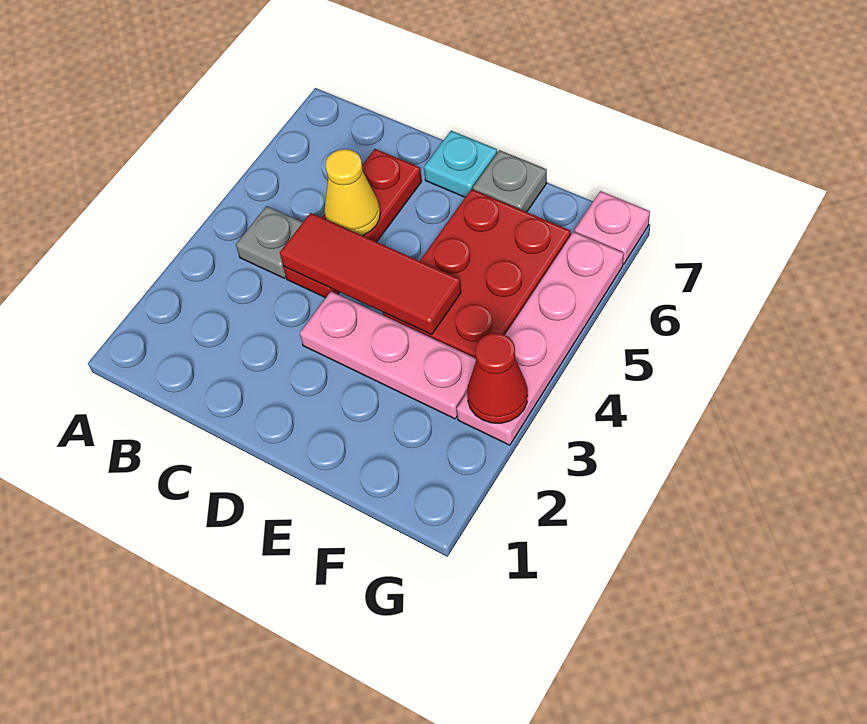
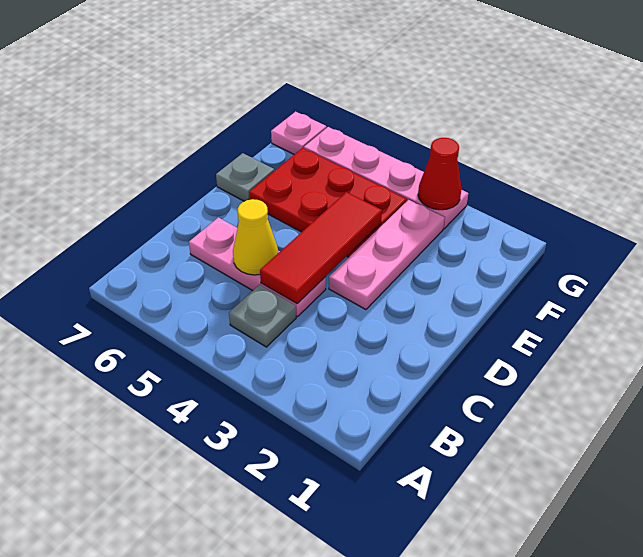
red 1x3 plate [284,149,422,298] -> pink 1x3 plate [189,217,326,317]
cyan 1x1 plate [424,131,497,197] -> none

